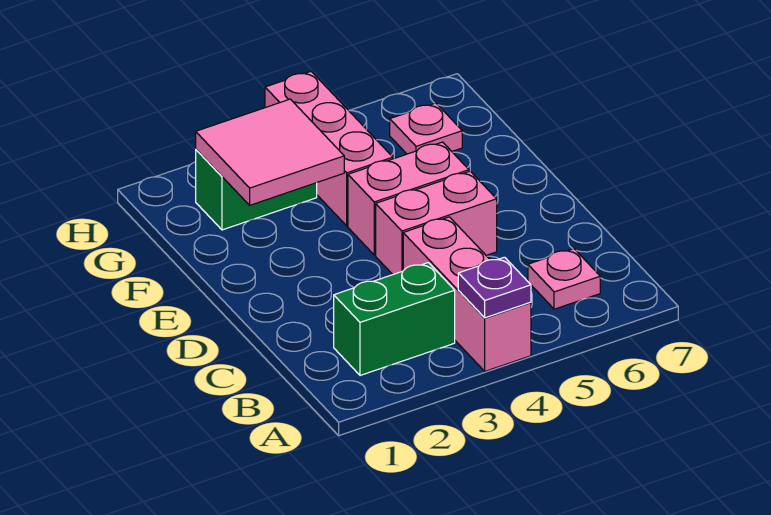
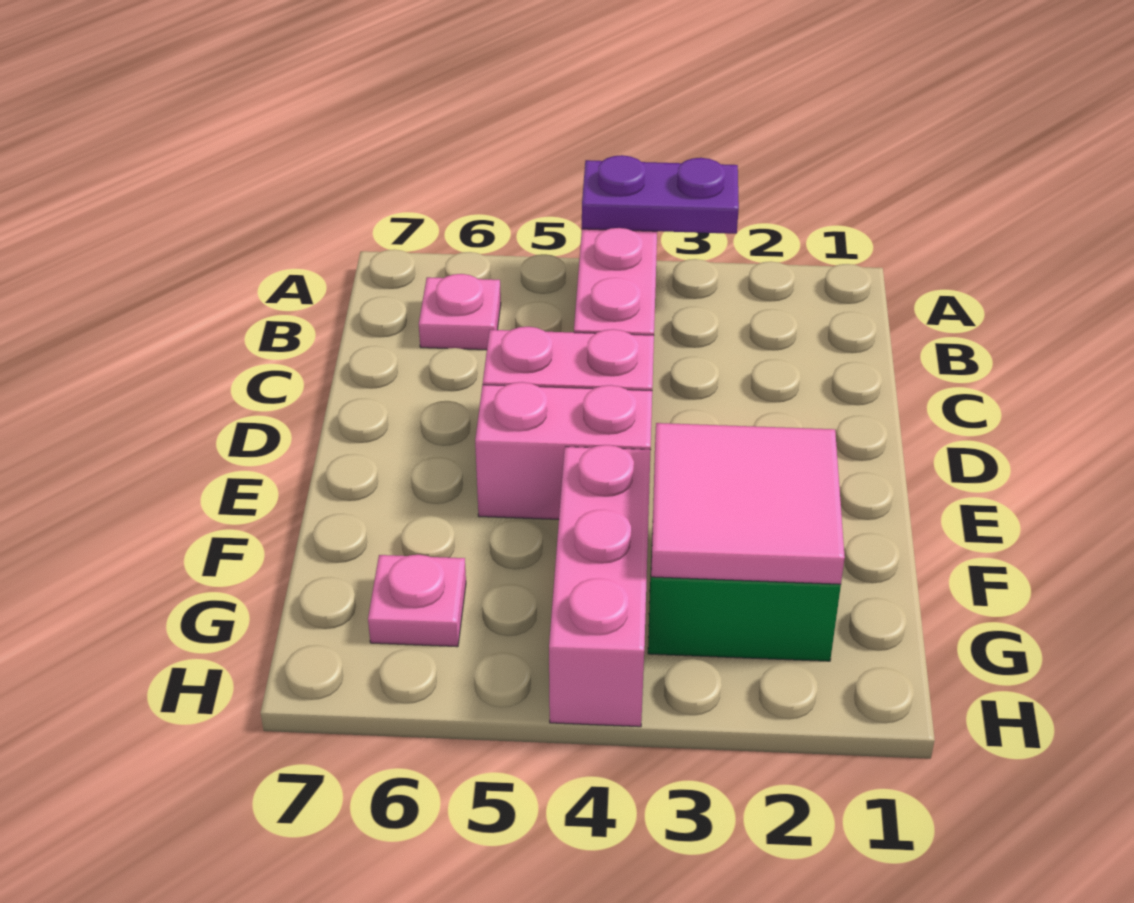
purple 1x1 plate [458,257,531,318] -> purple 1x2 plate [582,155,739,234]
green 1x2 brick [334,263,455,375] -> none

